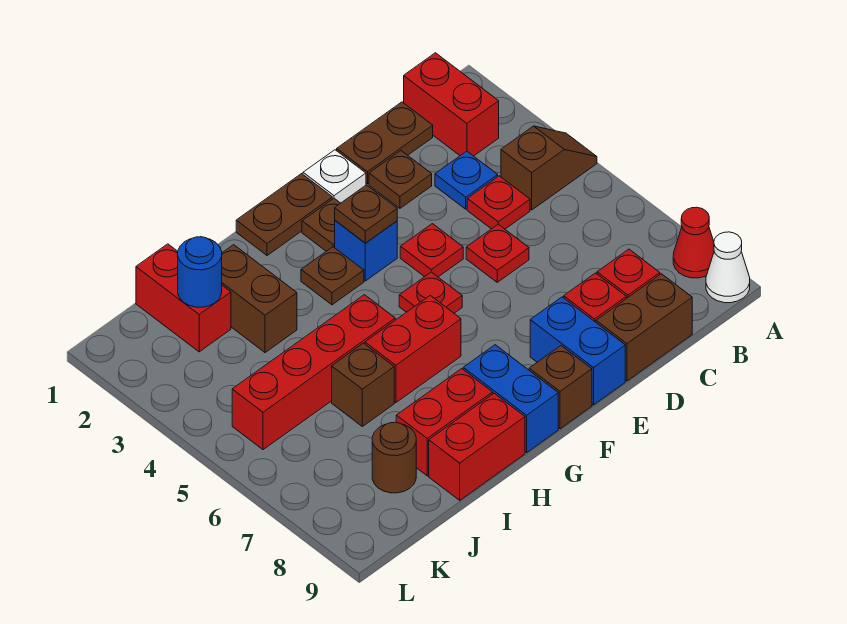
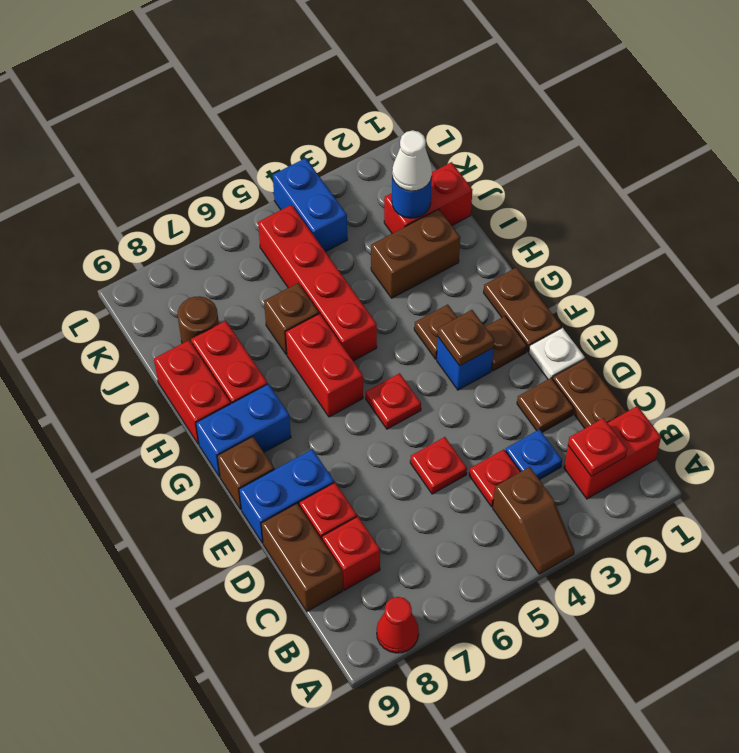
white 1x1 cone [706,232,750,303] -> white 1x1 cone moved to [392,130,432,191]
red 1x1 plate [400,224,463,277] -> red 1x1 plate moved to [568,418,627,476]
none -> blue 1x2 brick [273,158,347,252]

